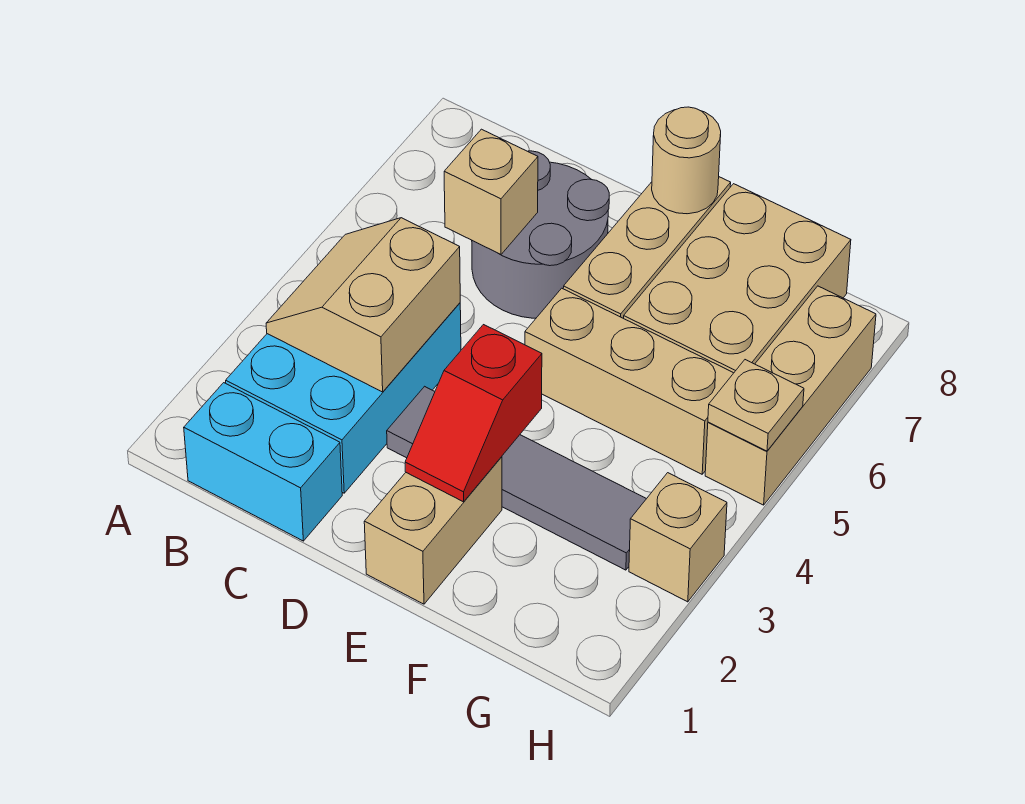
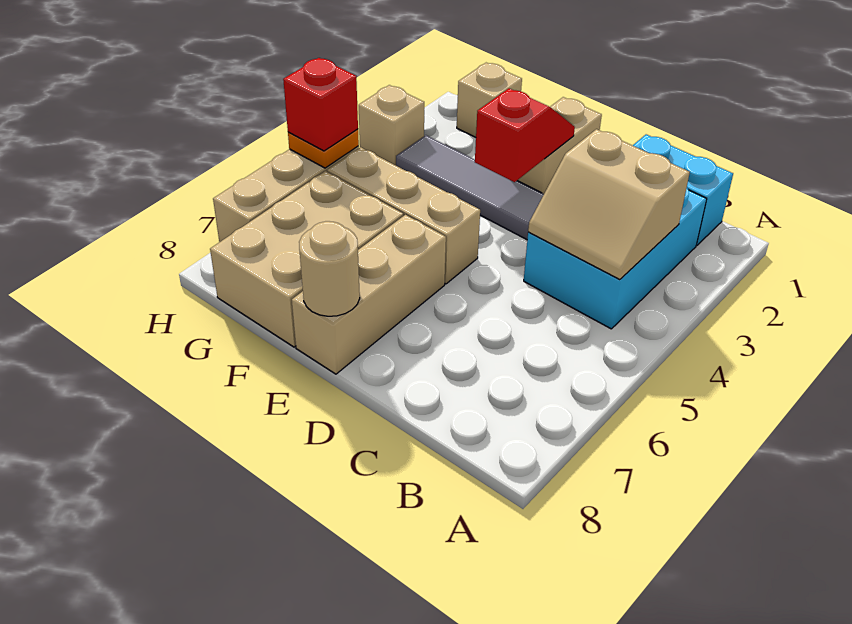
tan 2x2 slope [266,218,460,392] -> tan 2x2 slope turned to [528,129,690,280]
grey 2x2 round brick [472,151,609,318] -> none
tan 1x1 brick [444,129,538,255] -> tan 1x1 brick moved to [457,63,522,137]
tan 1x1 plate [708,360,804,451] -> orange 1x1 plate [288,129,359,168]
none -> red 1x1 brick [283,58,358,151]

